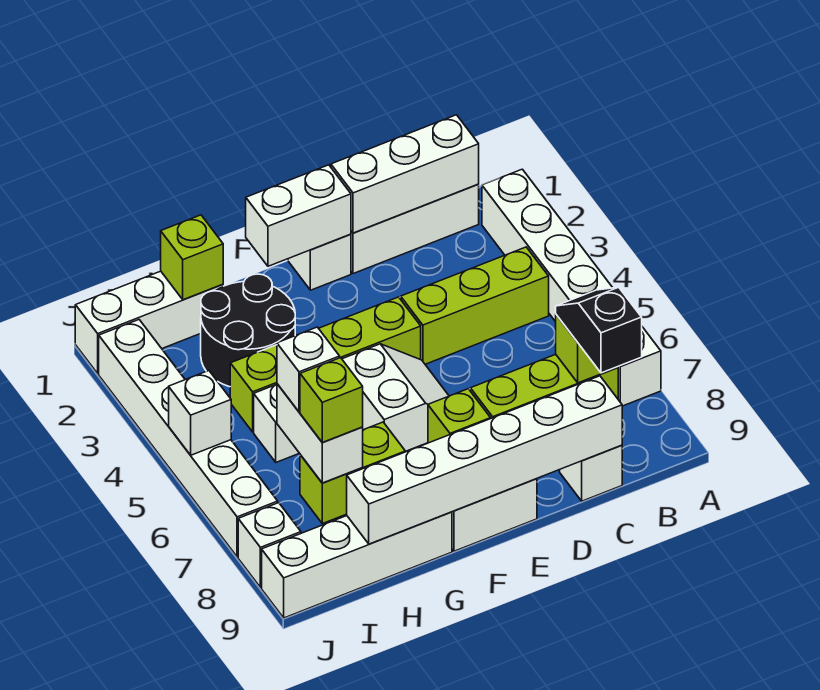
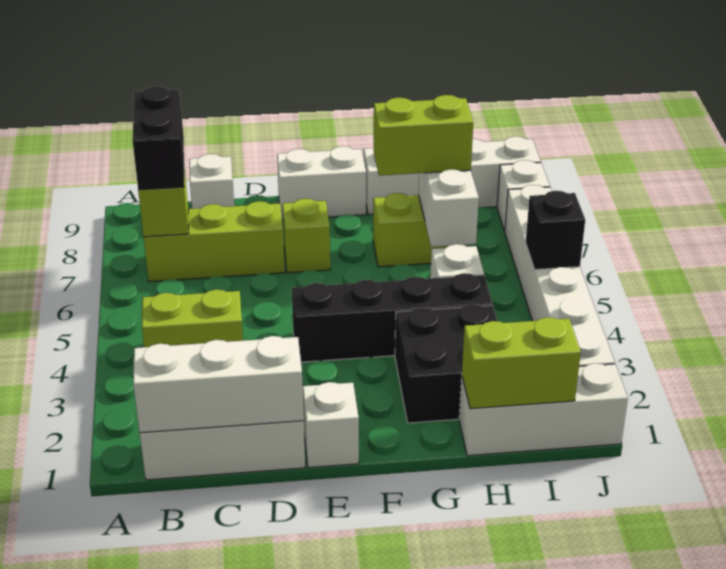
white 1x6 brick [482,169,661,406] -> none
lime 1x3 brick [401,247,549,364] -> lime 1x2 brick [142,289,243,347]
black 1x2 slope [556,287,642,373] -> black 1x2 brick [133,86,184,190]
white 1x6 brick [347,376,622,544] -> none
white 1x2 brick [246,165,351,266] -> none
lime 1x4 brick [230,297,421,432] -> black 1x4 brick [292,273,493,362]
white 2x2 slope [342,344,449,451] -> none
black 2x2 round brick [201,274,295,387] -> black 2x2 brick [395,304,497,423]
lime 1x1 brick [161,215,223,300] -> lime 1x2 brick [462,317,581,409]
white 1x1 brick [277,327,340,412] -> none
lime 1x1 brick [300,358,363,442] -> lime 1x2 brick [374,95,473,176]
white 1x1 brick [169,371,231,455] -> black 1x1 brick [526,191,585,270]

